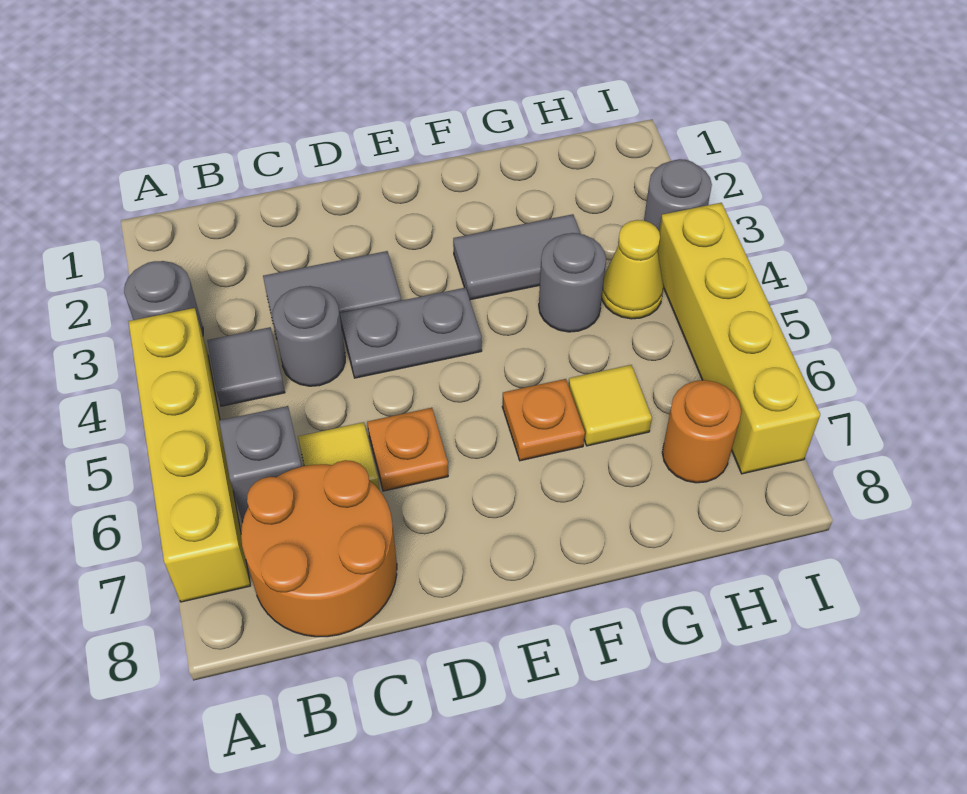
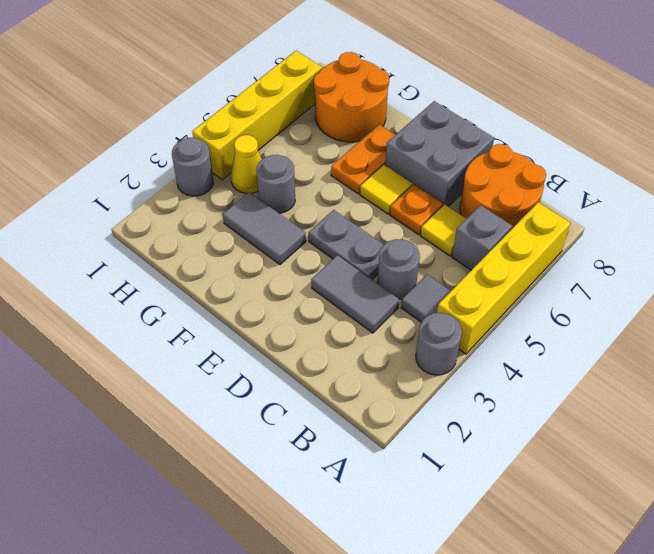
none -> grey 2x2 brick [385,101,494,206]
orange 1x1 plate [502,379,585,461] -> orange 1x2 plate [331,125,395,194]
yellow 1x1 tile [568,365,652,446] -> yellow 1x1 tile moved to [360,165,413,214]
orange 1x1 round brick [662,380,741,483] -> orange 2x2 round brick [314,52,389,142]

